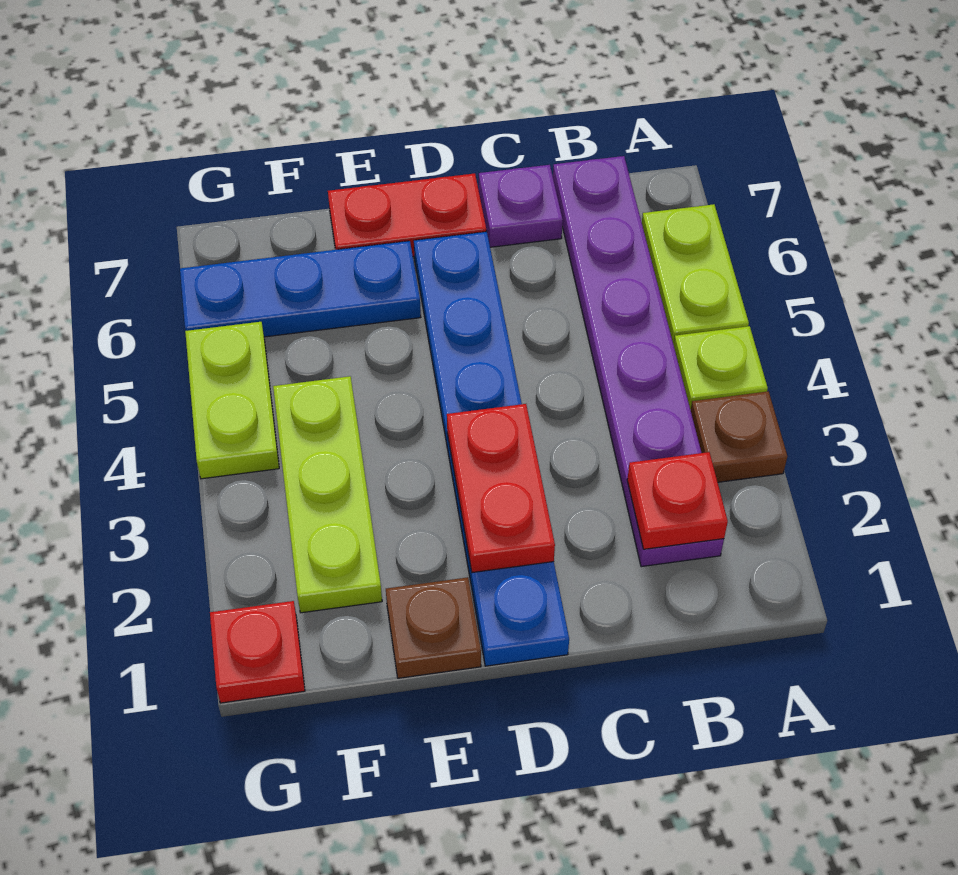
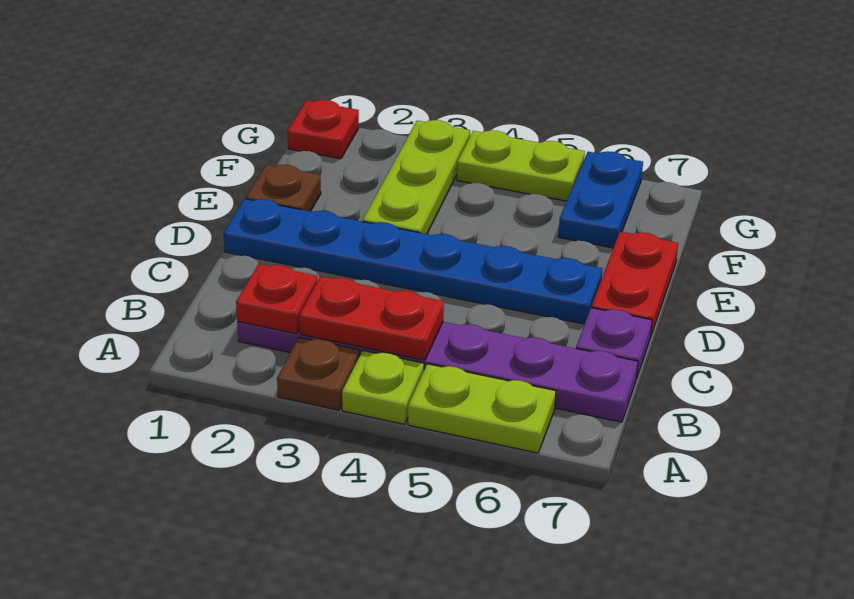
red 1x2 plate [447,404,555,573] -> red 1x2 plate moved to [299,276,444,360]
blue 1x3 plate [180,241,421,337] -> blue 1x2 plate [558,151,643,248]
lime 1x3 plate [273,376,382,613] -> lime 1x3 plate turned to [363,120,470,234]

